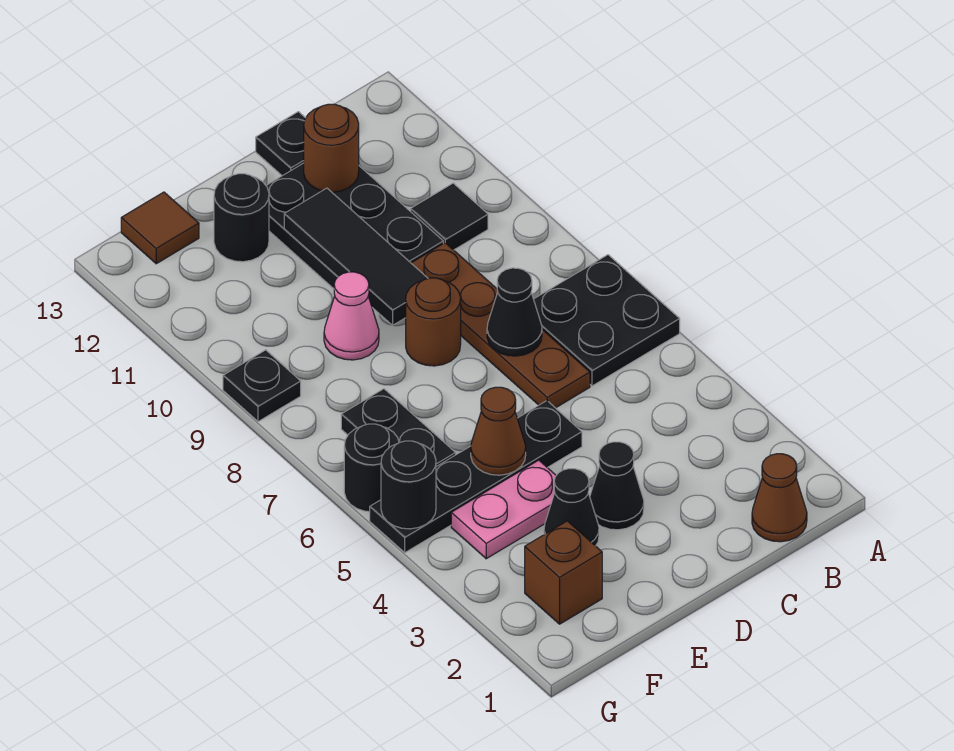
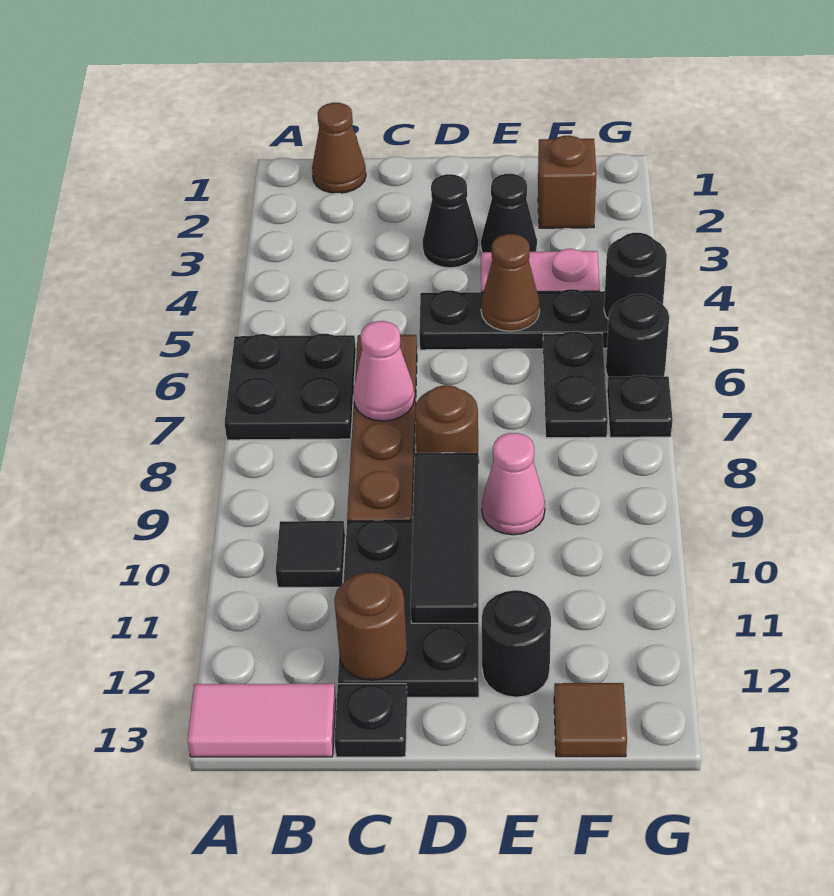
none -> pink 1x2 tile [187,684,336,757]
black 1x1 cone [487,268,542,356] -> pink 1x1 cone [353,321,414,421]
black 1x1 plate [223,350,301,422] -> black 1x1 plate moved to [607,375,673,437]

